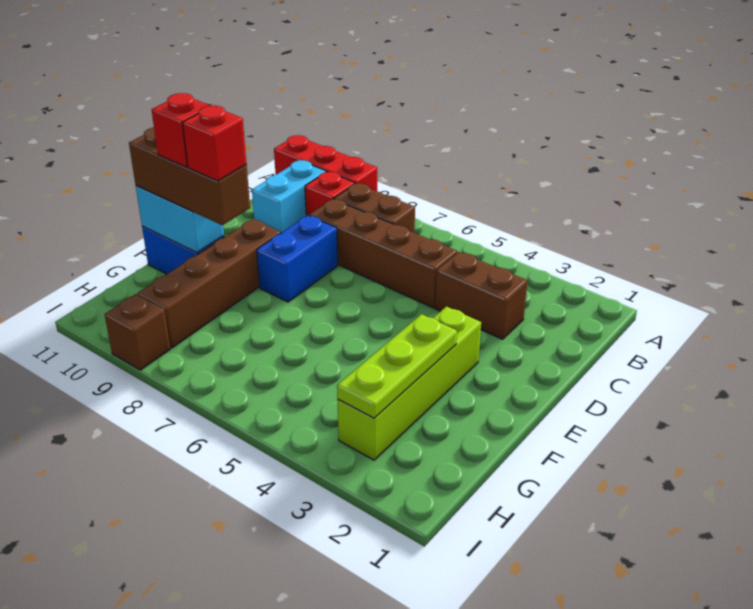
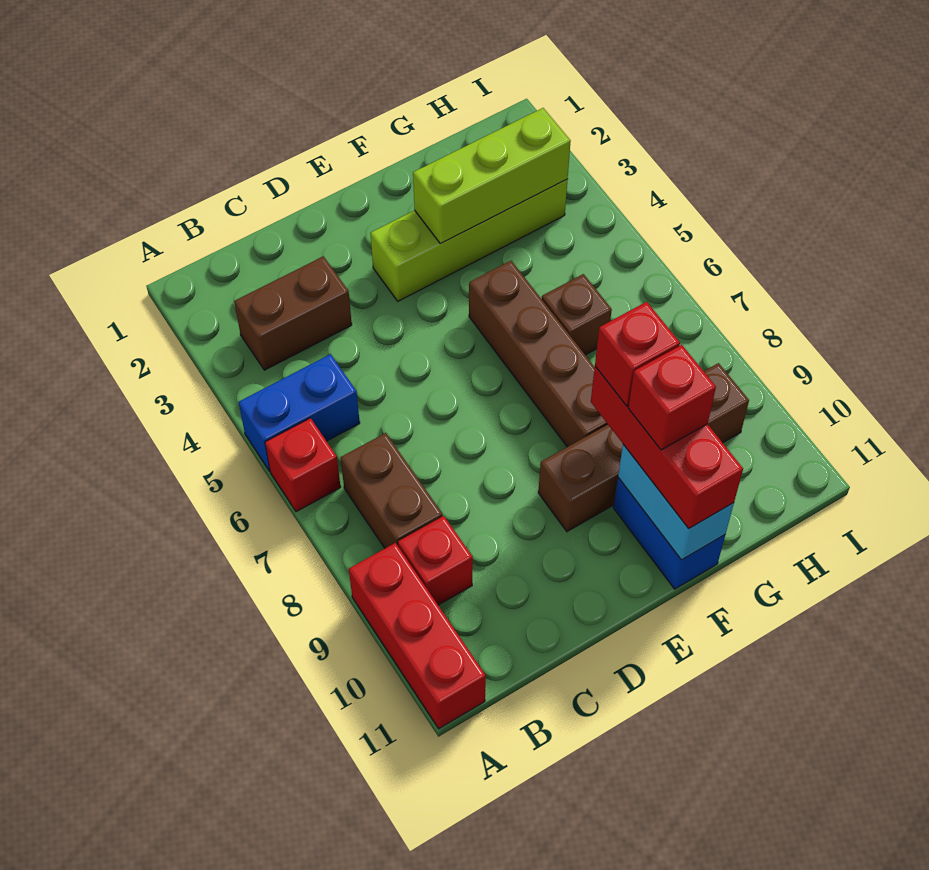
none -> red 1x1 brick [265,418,341,512]
cyan 1x2 brick [252,160,326,233] -> none
brown 1x2 brick [435,252,528,339] -> brown 1x2 brick turned to [234,256,352,370]
brown 1x4 brick [309,199,457,308] -> brown 1x4 brick moved to [469,261,608,447]
blue 1x2 brick [257,215,338,302] -> blue 1x2 brick moved to [239,354,360,471]
lime 1x3 plate [337,314,457,418] -> lime 1x3 brick [413,108,571,244]
brown 1x3 brick [129,127,250,225] -> red 1x3 brick [591,367,743,529]
brown 1x1 brick [105,294,170,370] -> brown 1x1 brick moved to [542,274,612,355]

